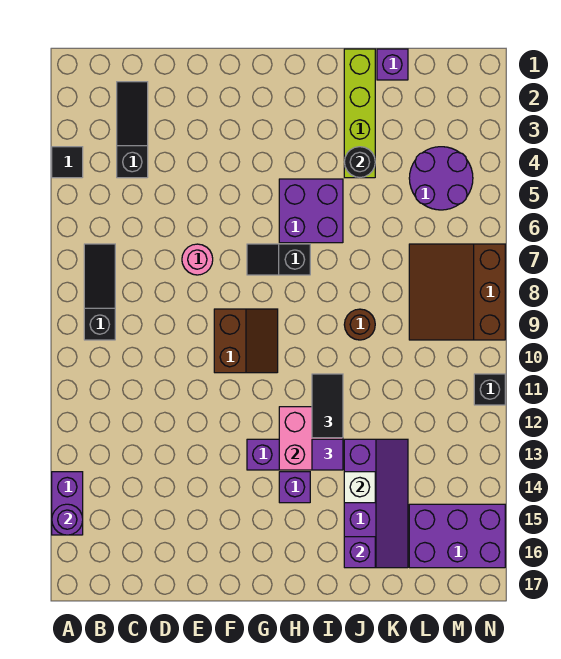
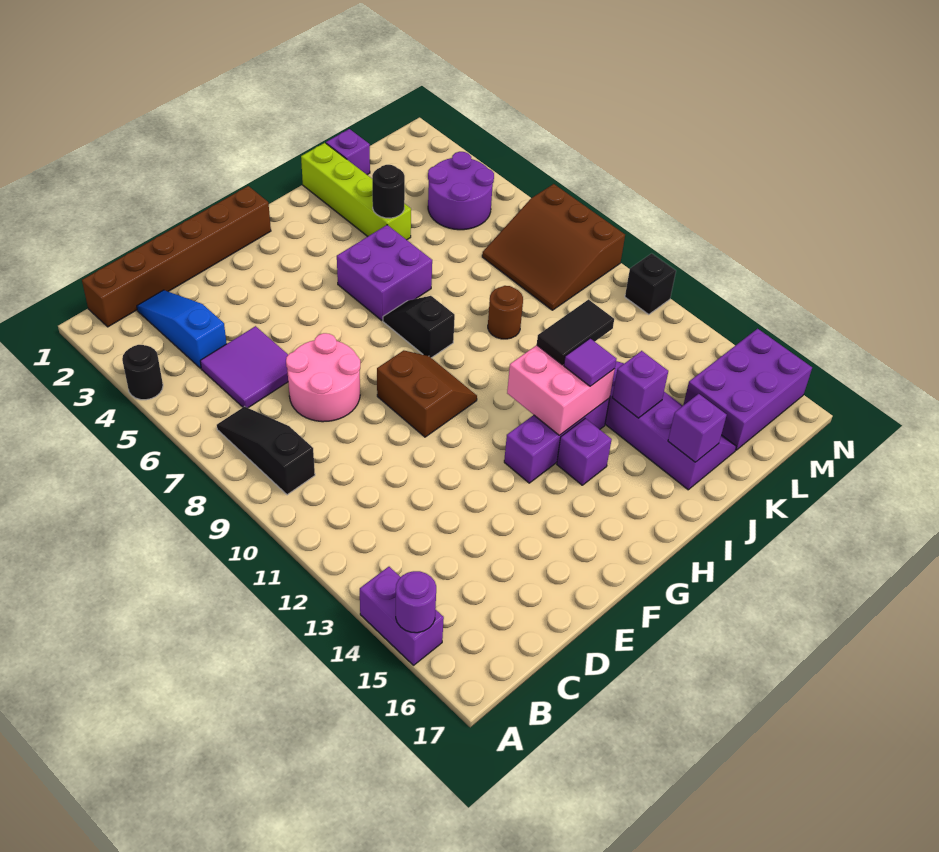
black 1x1 tile [52,147,83,178] -> black 1x1 round brick [122,345,163,400]
none -> brown 1x6 brick [82,186,271,327]
black 1x3 slope [117,82,148,178] -> blue 1x3 slope [137,290,227,368]
none -> purple 2x2 tile [200,326,288,408]
pink 1x1 round brick [182,244,213,275] -> pink 2x2 round brick [286,333,360,422]
black 1x2 slope [247,244,310,275] -> black 1x2 slope turned to [383,296,455,358]
black 1x2 tile [312,374,343,438] -> black 1x2 tile turned to [537,300,614,365]
white 1x1 brick [344,472,375,503] -> purple 1x1 brick [612,351,668,418]

